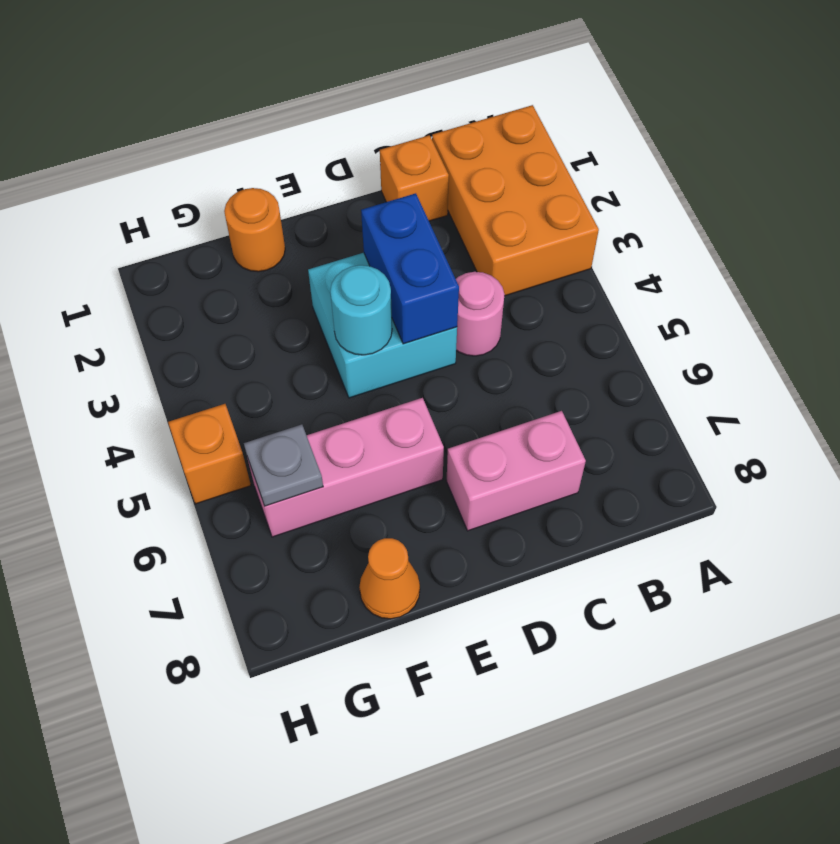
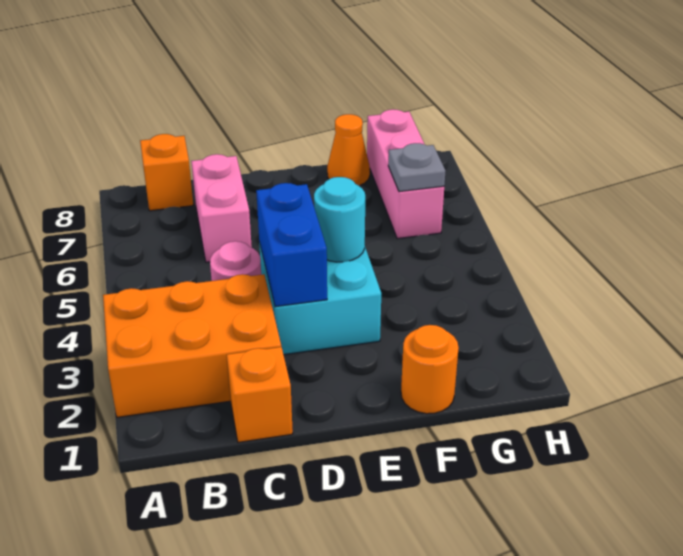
orange 2x3 brick [432,105,599,296] -> orange 2x3 brick turned to [103,274,281,417]
pink 1x2 brick [446,411,586,531] -> pink 1x2 brick turned to [191,154,252,262]
pink 1x3 brick [247,398,444,537] -> pink 1x3 brick turned to [367,109,444,239]
orange 1x1 brick [168,404,251,504] -> orange 1x1 brick moved to [140,134,193,211]

